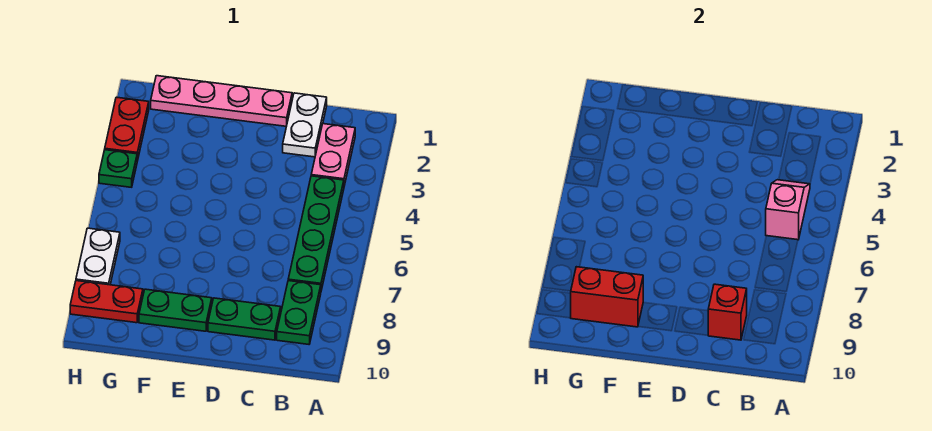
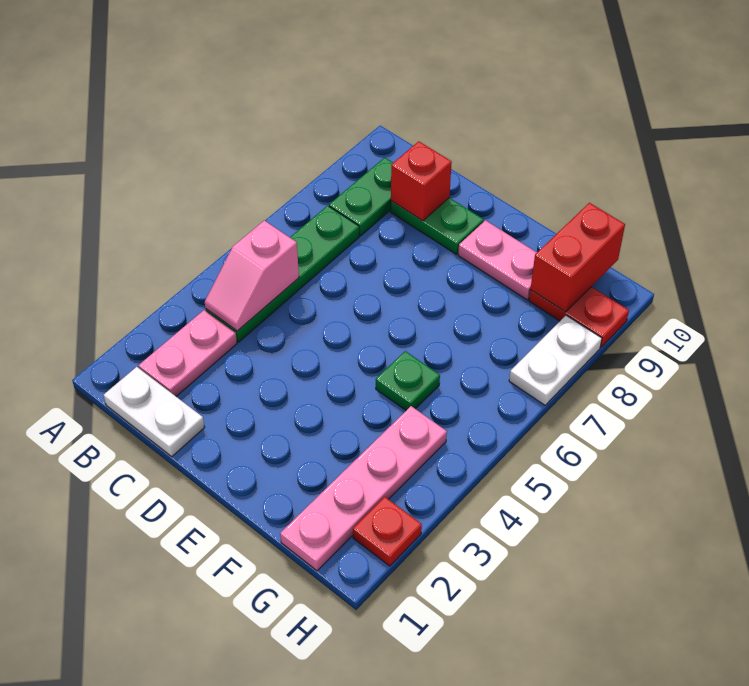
white 1x2 plate [283,93,327,157] -> white 1x2 plate turned to [104,367,205,457]
pink 1x4 plate [151,76,292,126] -> pink 1x4 plate turned to [280,406,447,571]
green 1x2 plate [139,289,212,331] -> pink 1x2 plate [458,221,537,300]
red 1x2 brick [571,267,643,327] -> red 1x2 brick turned to [530,203,625,312]
red 1x2 plate [105,97,149,161] -> red 1x1 plate [353,497,422,566]
green 1x1 plate [99,150,137,187] -> green 1x1 plate moved to [376,351,440,410]

